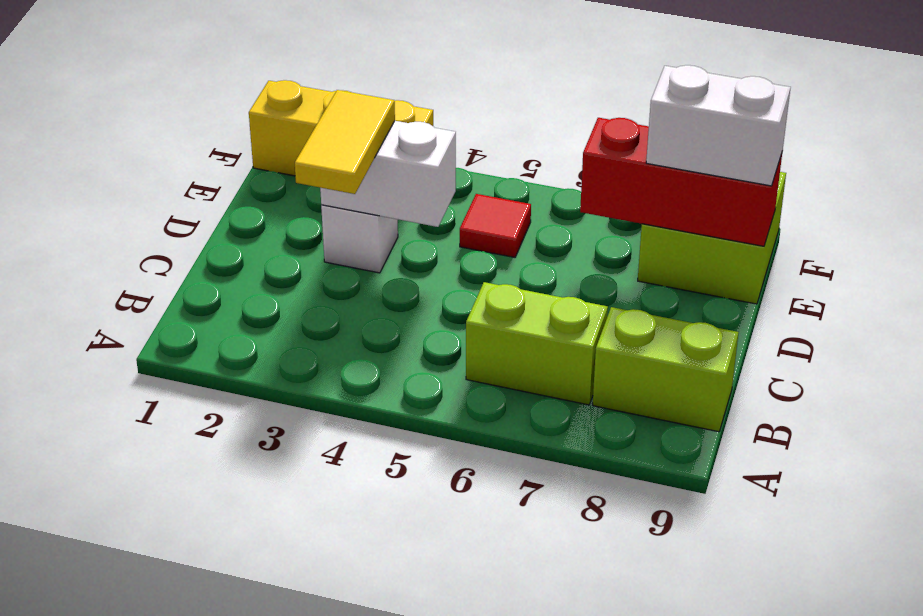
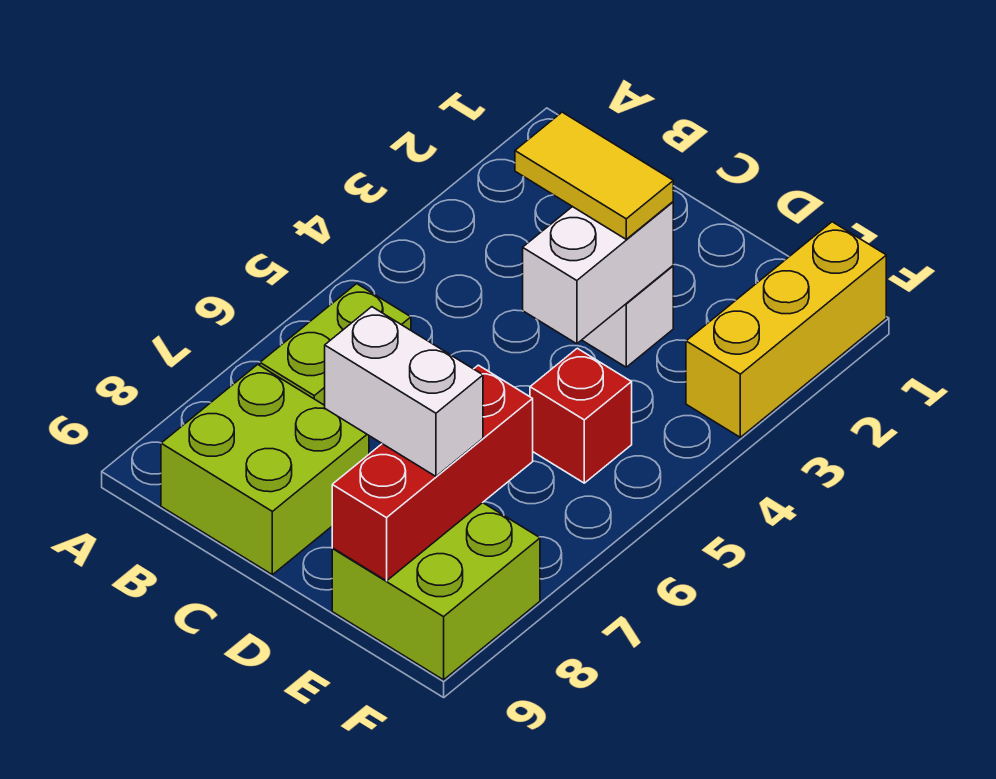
lime 1x2 brick [593,307,739,432] -> lime 2x2 brick [161,364,369,575]
red 1x1 tile [460,194,531,257] -> red 1x1 brick [530,348,632,483]
white 1x2 brick [646,65,791,186] -> white 1x2 brick turned to [325,307,483,476]

